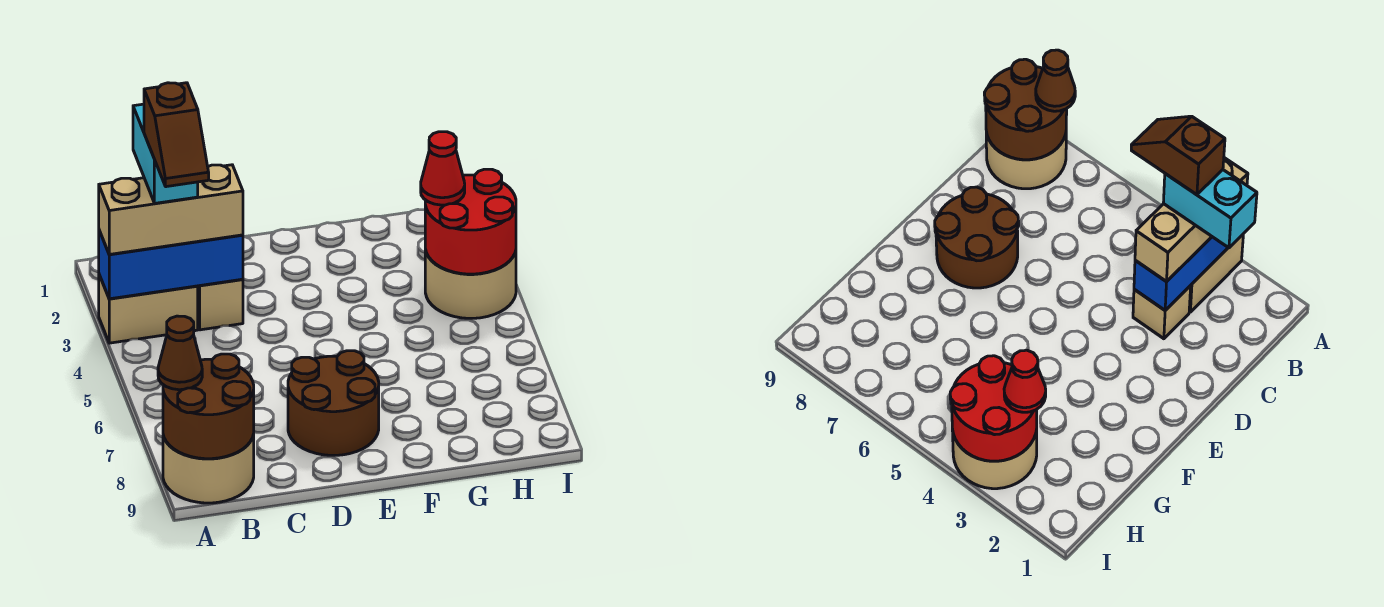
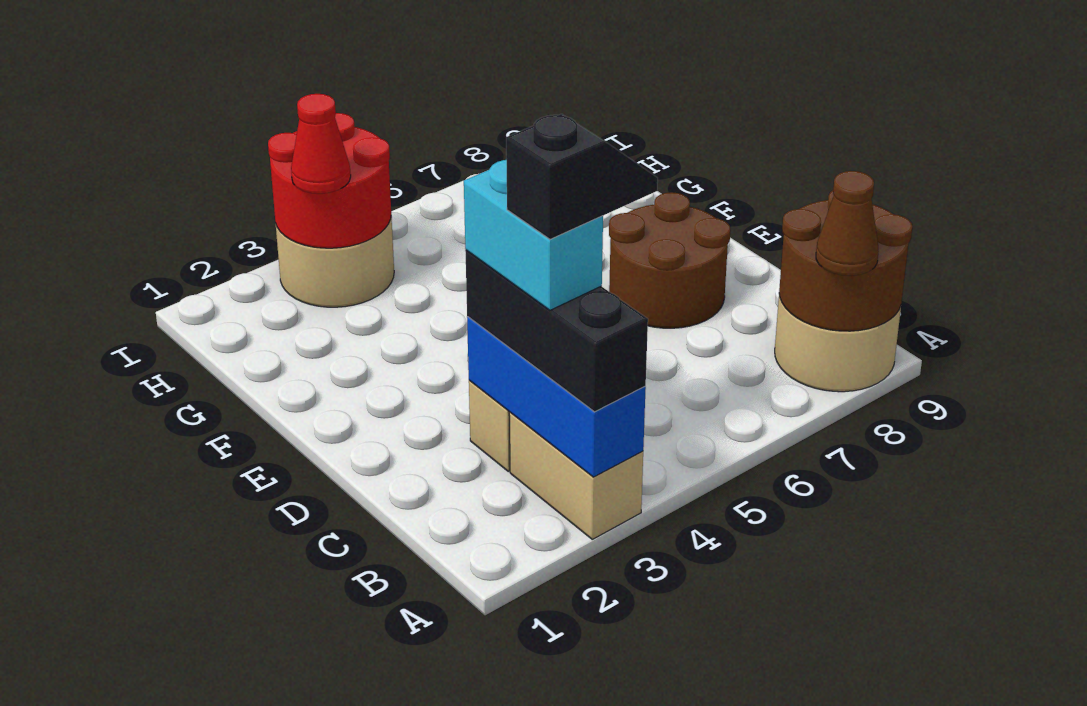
tan 1x3 brick [99,165,243,254] -> black 1x3 brick [465,250,648,412]
cyan 1x2 brick [133,104,198,203] -> cyan 1x2 brick turned to [464,160,603,310]
brown 1x2 slope [144,83,209,187] -> black 1x2 slope [506,114,658,239]

